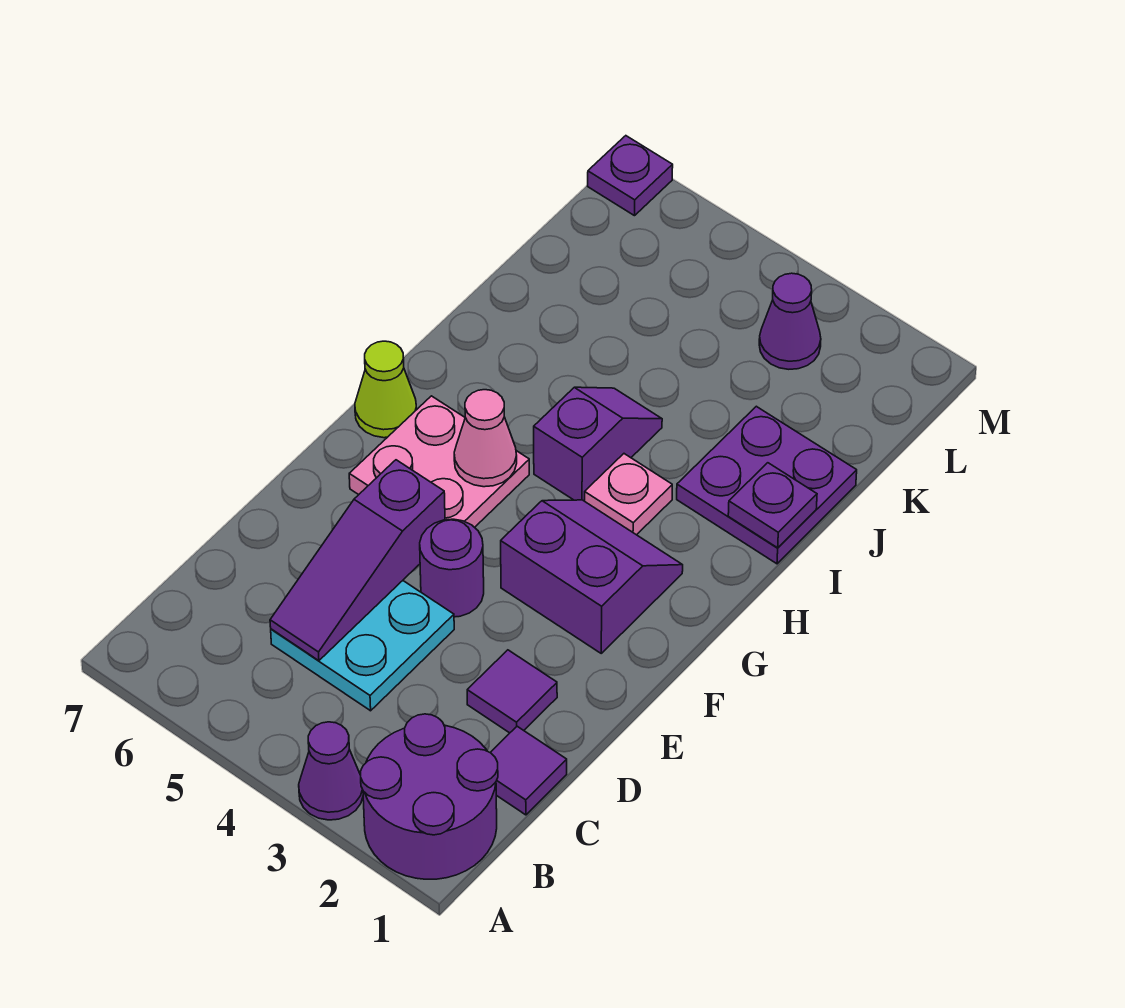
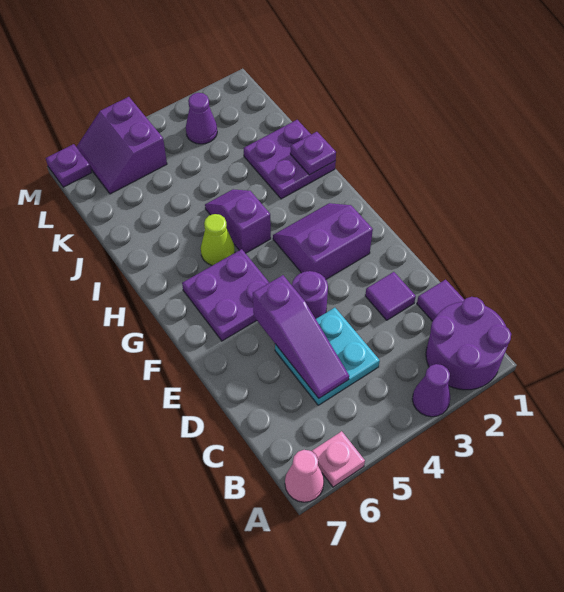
pink 2x2 plate [349,396,529,527] -> purple 2x2 plate [182,249,269,341]
pink 1x1 cone [454,390,517,487] -> pink 1x1 cone moved to [285,450,324,502]
lime 1x1 cone [355,341,417,438] -> lime 1x1 cone moved to [201,214,235,266]
pink 1x1 plate [585,454,672,535] -> pink 1x1 plate moved to [312,431,365,487]
none -> purple 2x2 slope [77,97,167,194]

